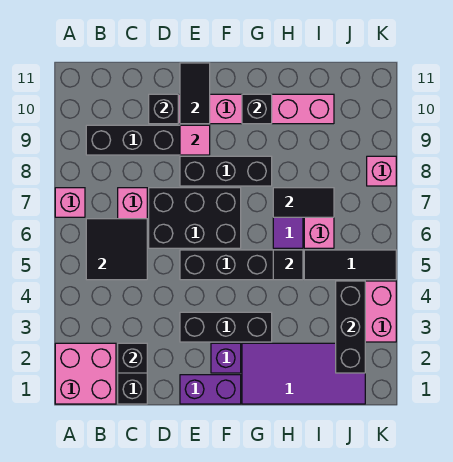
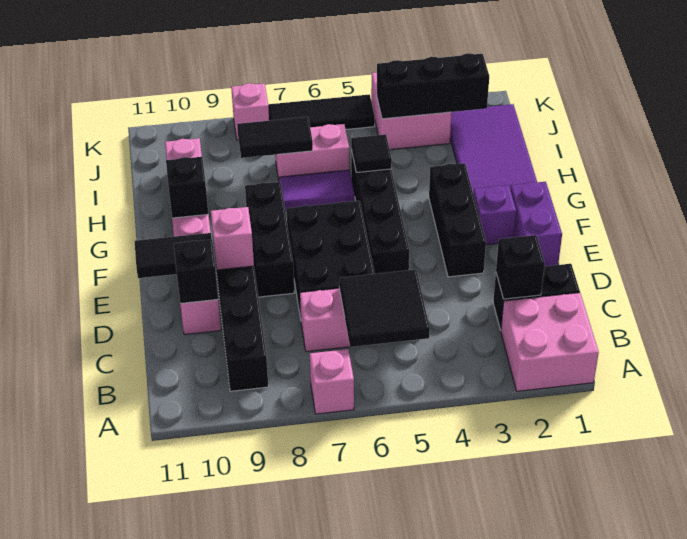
pink 1x1 tile [180,125,210,155] -> pink 1x1 brick [211,207,254,270]
black 1x2 tile [273,188,334,217] -> black 1x2 tile turned to [237,117,313,158]
black 1x3 tile [304,250,396,280] -> black 1x3 tile turned to [268,94,375,129]

